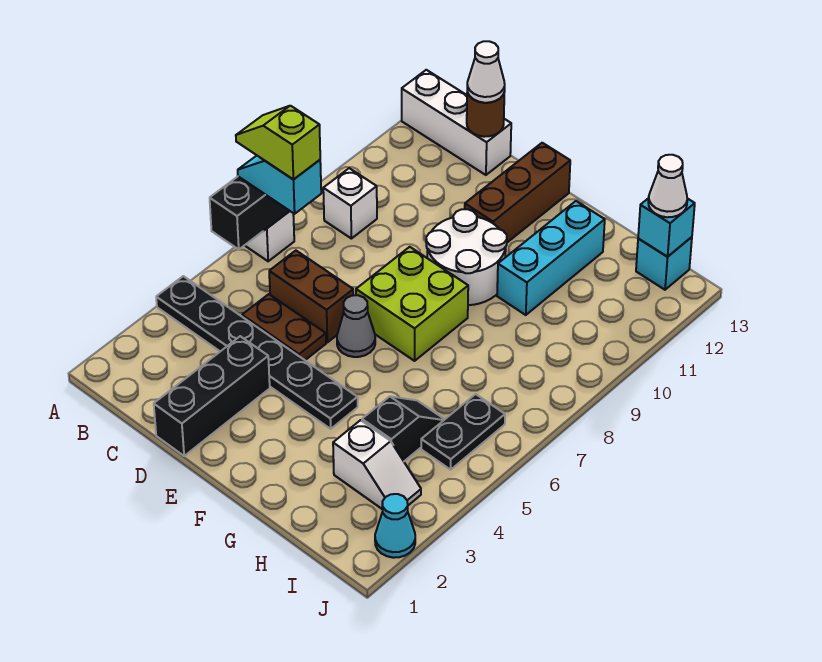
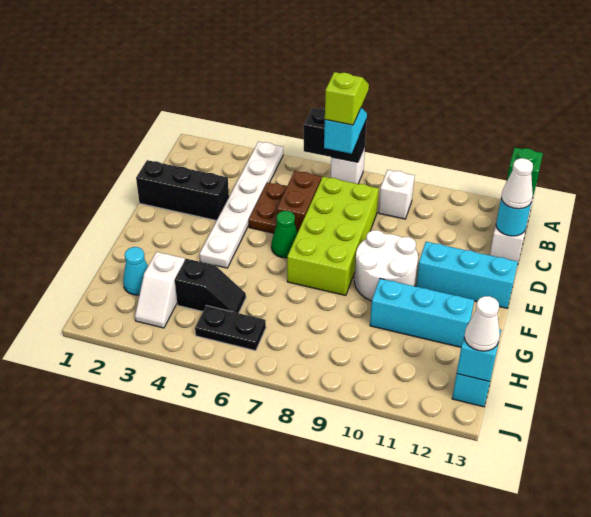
black 1x6 plate [156,276,358,429] -> white 1x6 plate [199,142,283,268]
none -> green 1x1 brick [506,148,543,198]
brown 1x1 round brick [467,92,504,137] -> cyan 1x1 round brick [496,196,531,236]
grey 1x1 cone [337,295,375,357] -> green 1x1 cone [271,211,297,258]
lime 2x2 brick [356,247,468,361] -> lime 2x4 brick [287,177,379,296]
brown 1x3 brick [465,143,570,242] -> cyan 1x3 brick [416,242,518,308]
cyan 1x1 cone [375,494,415,558] -> cyan 1x1 cone moved to [123,247,148,295]

